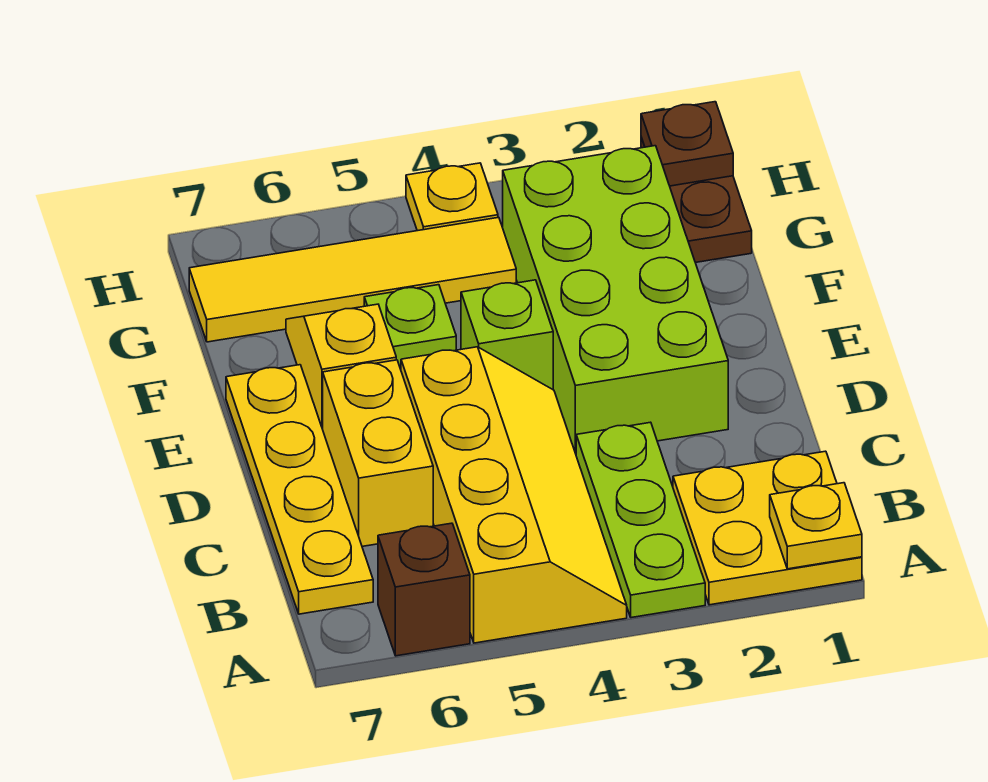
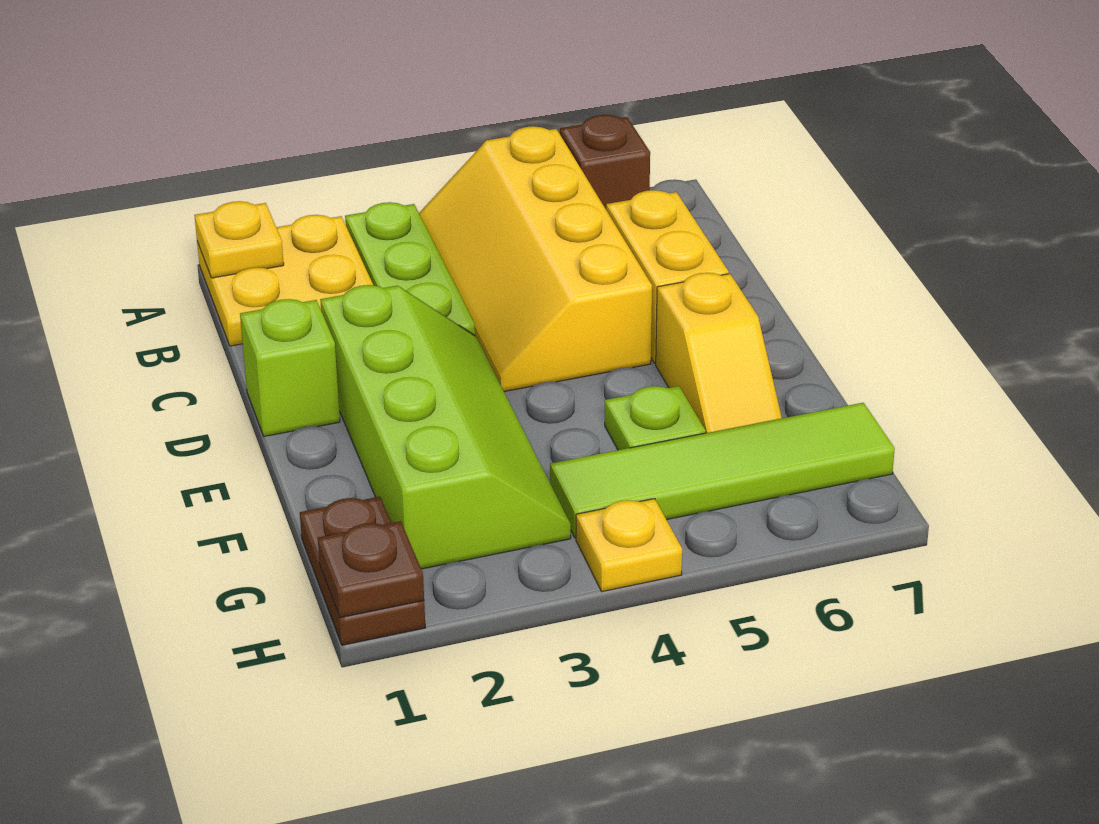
yellow 1x4 plate [226,365,373,614] -> none
lime 2x4 brick [503,146,728,454] -> lime 2x4 slope [320,285,571,569]
lime 1x1 brick [461,280,553,389] -> lime 1x1 brick moved to [240,299,340,436]
yellow 1x4 tile [189,217,516,342] -> lime 1x4 tile [550,403,895,538]

